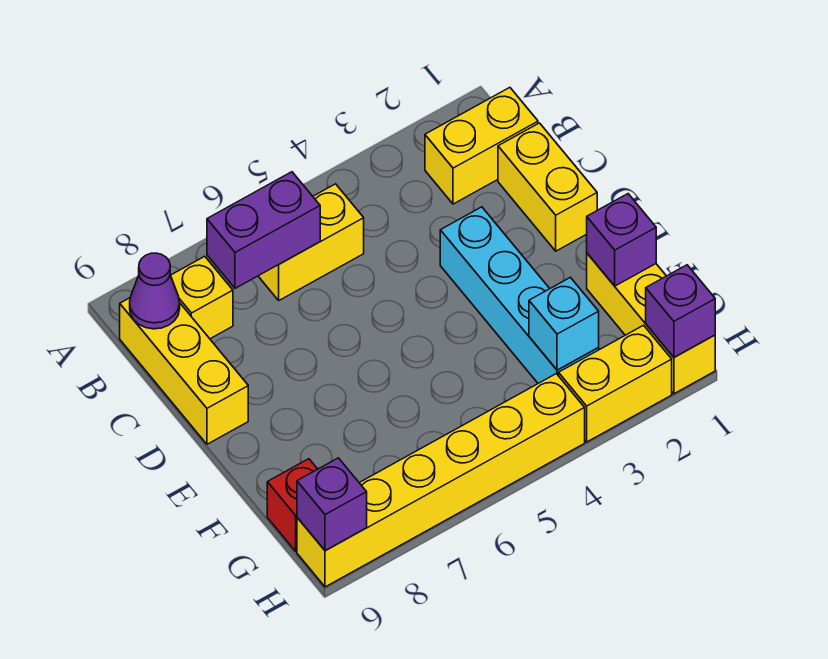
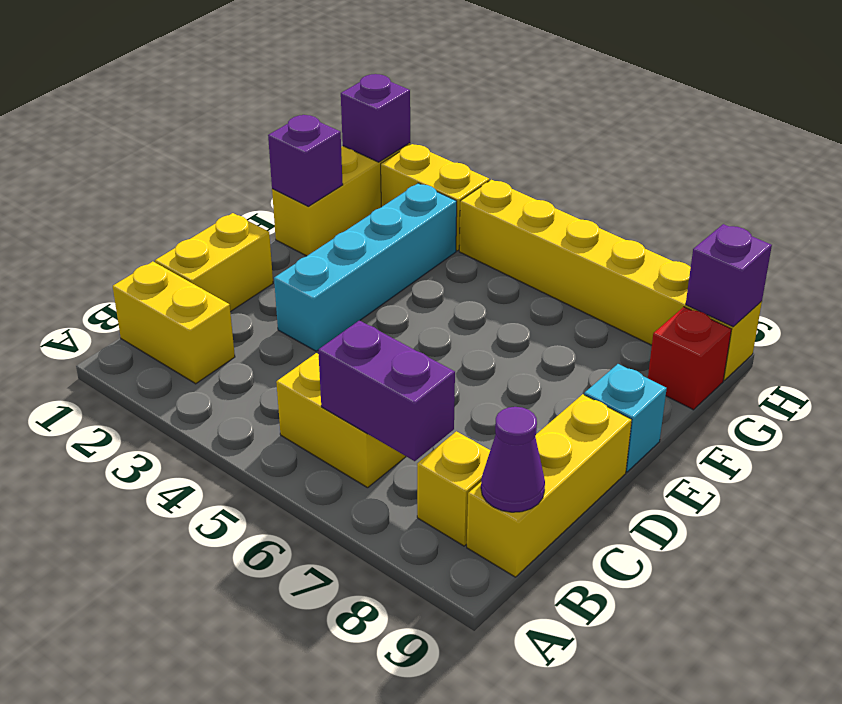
cyan 1x1 brick [529,277,599,370] -> cyan 1x1 brick moved to [584,364,667,472]

